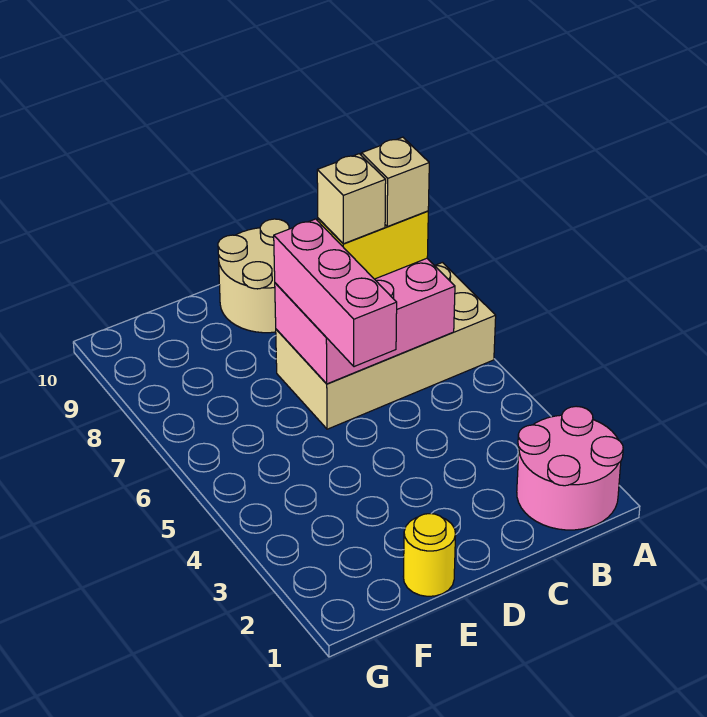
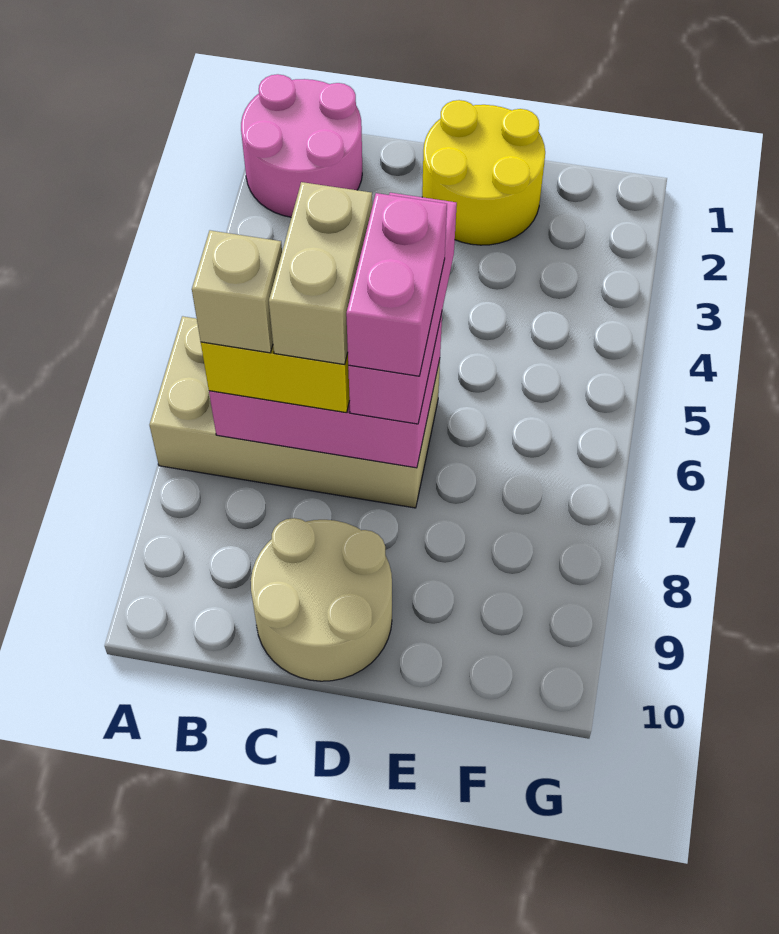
tan 1x1 brick [317,154,386,244] -> tan 1x2 brick [269,182,372,365]
none -> pink 1x2 brick [346,193,447,376]
yellow 1x1 round brick [403,514,456,596] -> yellow 2x2 round brick [422,100,545,245]

